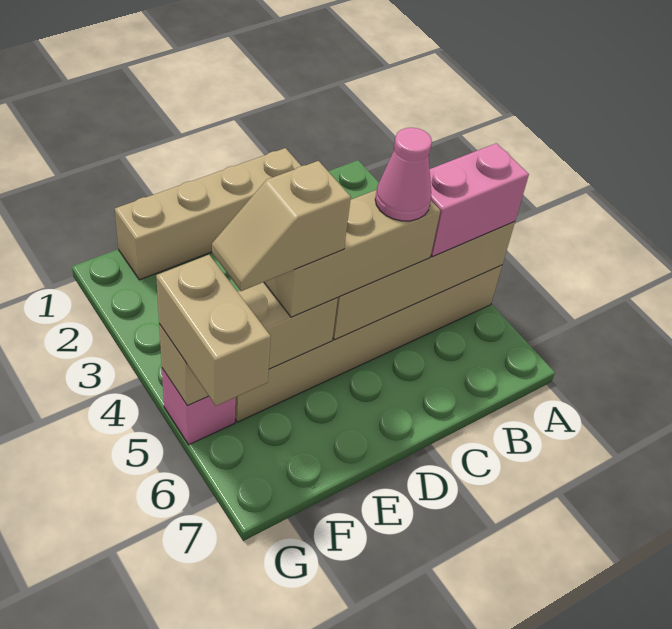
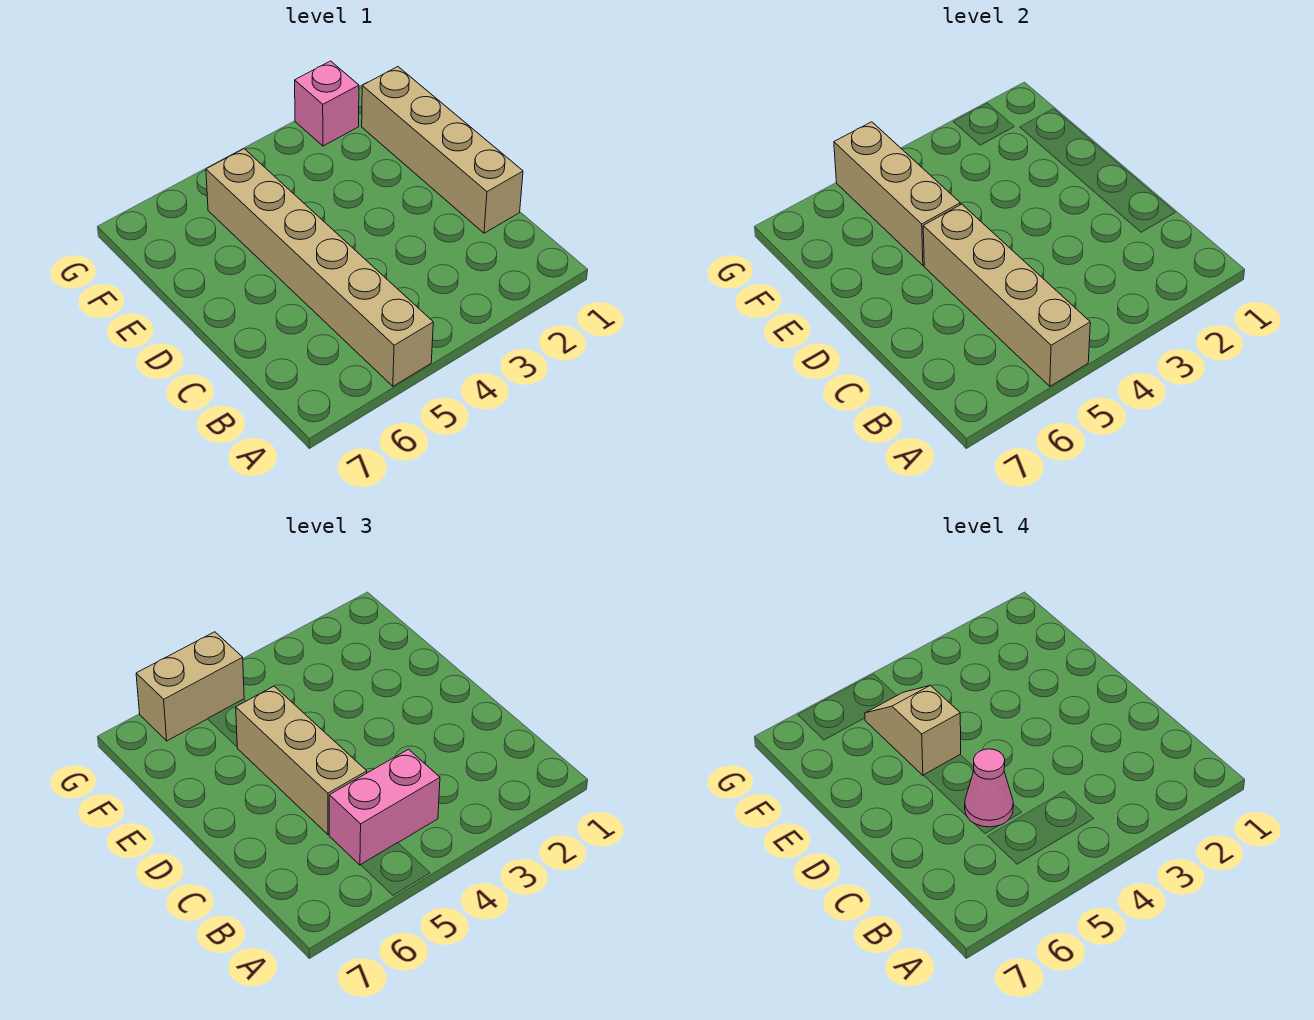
pink 1x2 brick [430,143,529,257] -> pink 1x2 brick turned to [329,749,440,865]
pink 1x1 brick [162,369,236,445] -> pink 1x1 brick moved to [295,61,359,146]

